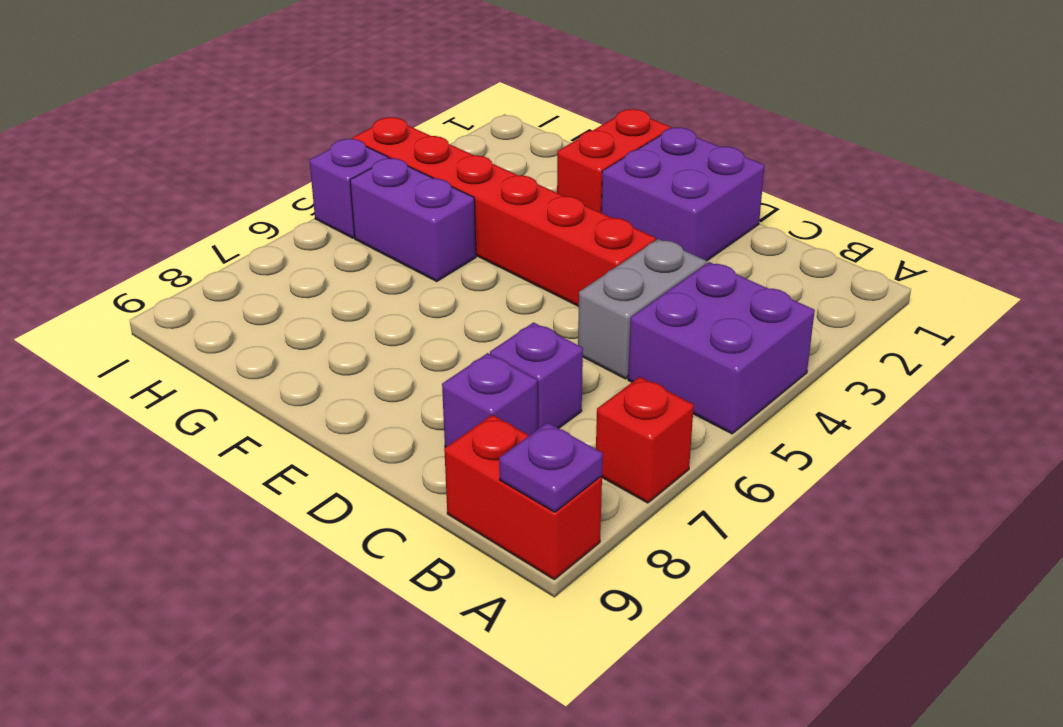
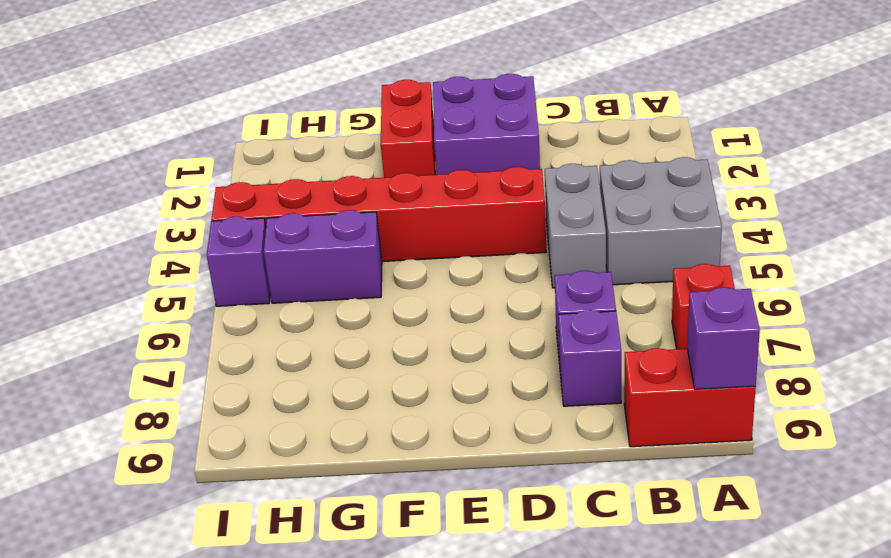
purple 2x2 brick [628,262,815,434] -> grey 2x2 brick [600,157,722,285]
purple 1x1 plate [499,423,603,512] -> purple 1x1 brick [687,287,760,389]

